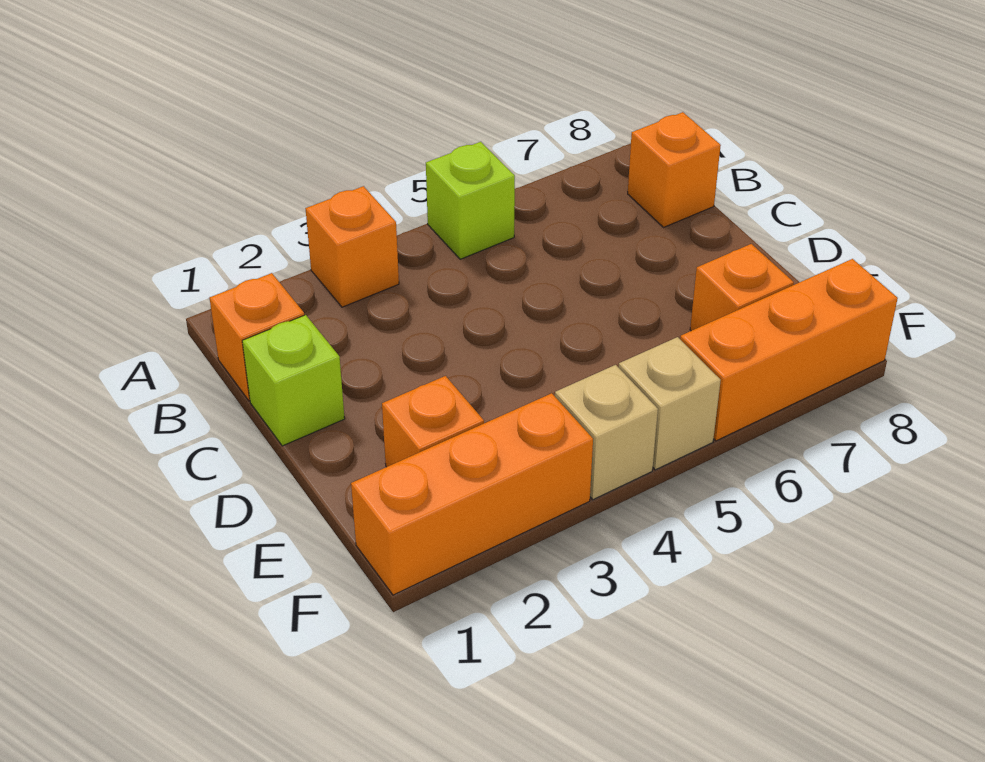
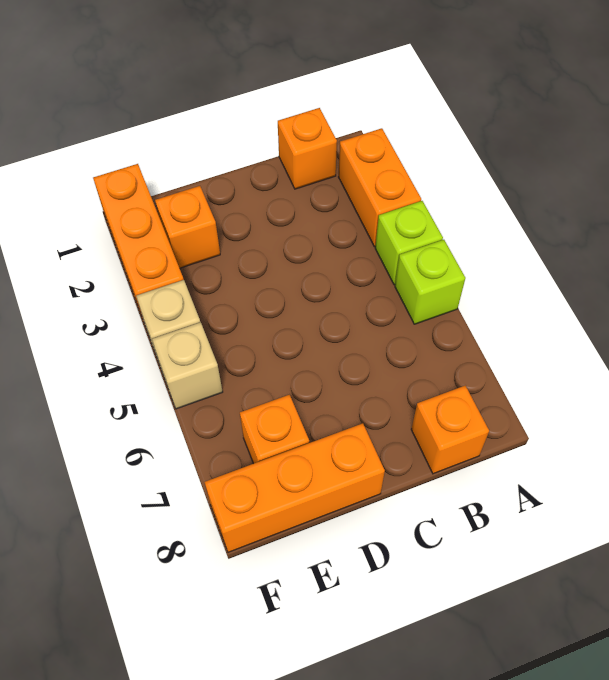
orange 1x1 brick [305,186,399,307] -> orange 1x2 brick [339,128,421,247]
lime 1x1 brick [242,315,345,446] -> lime 1x1 brick moved to [375,201,443,285]
orange 1x3 brick [680,259,898,441] -> orange 1x3 brick turned to [204,423,385,552]

